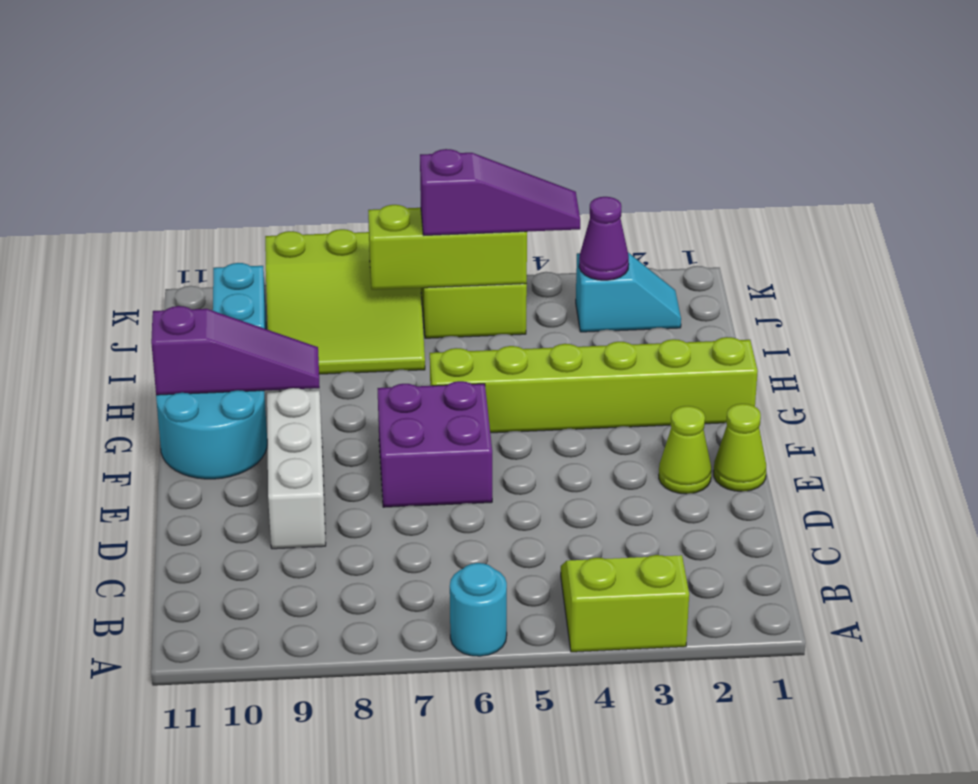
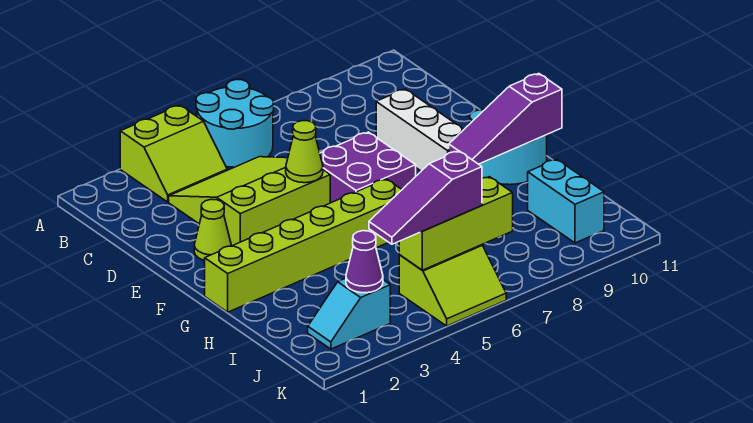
cyan 1x1 round brick [450,563,507,656] -> cyan 2x2 round brick [196,79,274,167]
lime 1x1 cone [714,404,766,491] -> lime 1x1 cone moved to [286,121,323,183]
lime 3x3 slope [265,229,425,374] -> lime 3x3 slope moved to [169,157,330,246]

